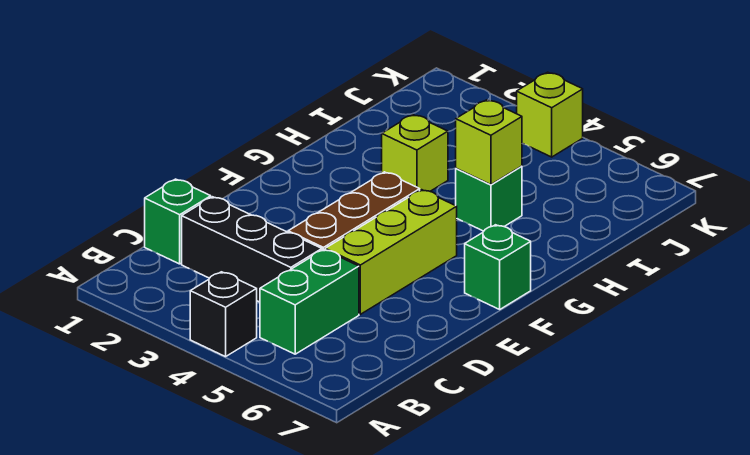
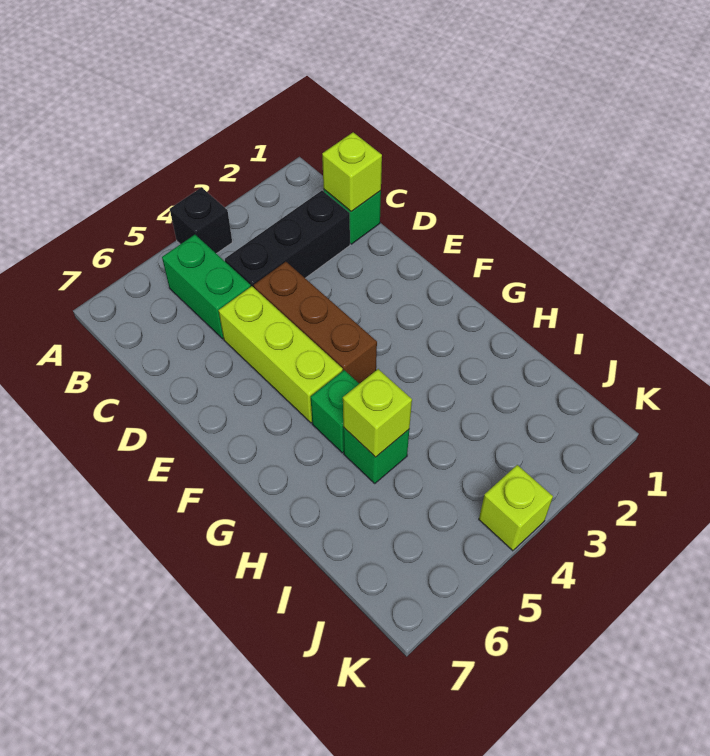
green 1x1 brick [465,225,531,309] -> green 1x1 brick moved to [311,370,359,453]
lime 1x1 brick [382,115,448,191] -> lime 1x1 brick moved to [322,132,382,212]

